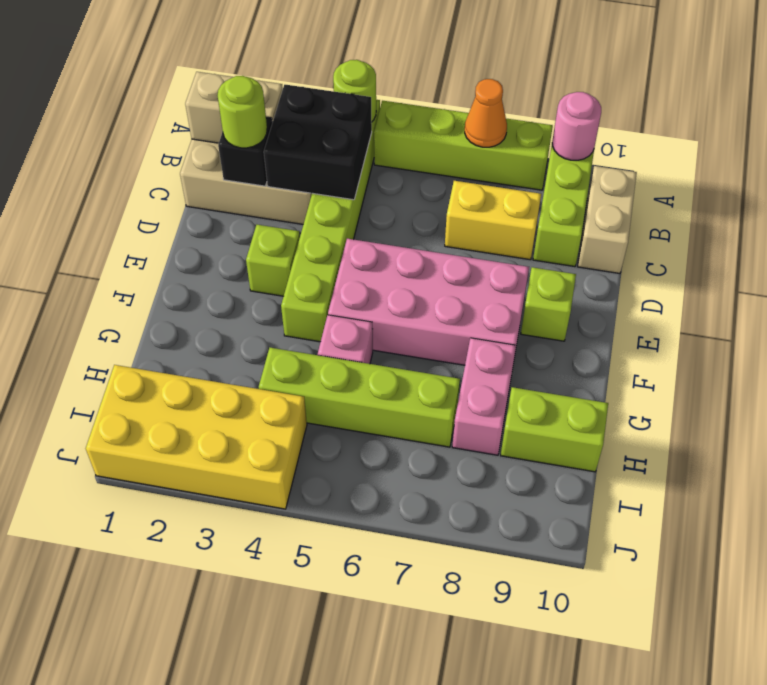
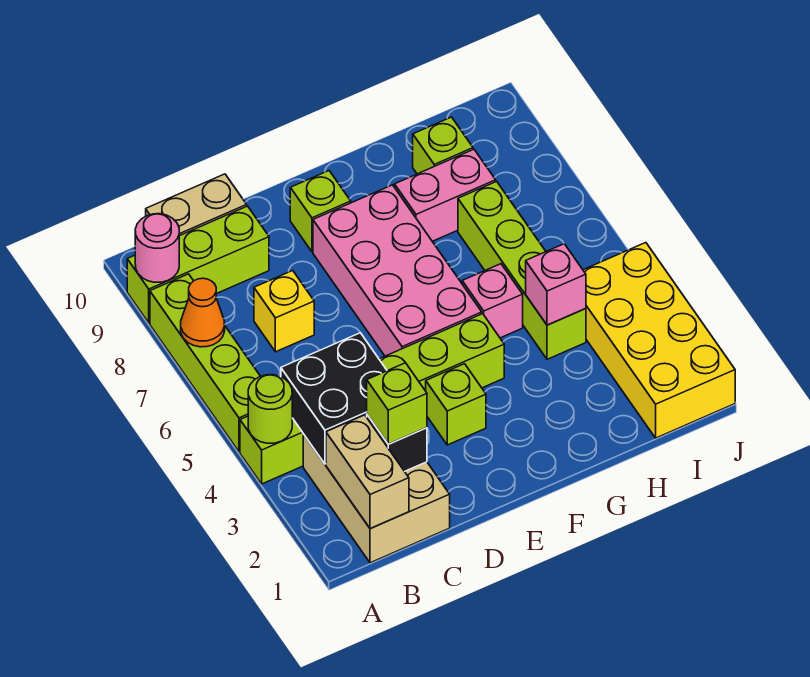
lime 1x1 round brick [218,76,267,148] -> lime 1x1 brick [367,363,427,444]
yellow 1x2 brick [445,181,541,260] -> yellow 1x1 brick [254,271,314,352]
none -> pink 1x1 brick [526,244,586,325]
lime 1x2 brick [501,387,608,472] -> lime 1x1 brick [413,117,473,174]

